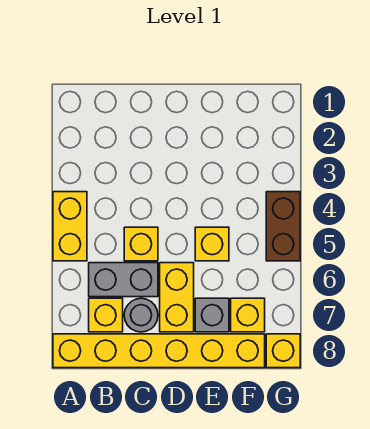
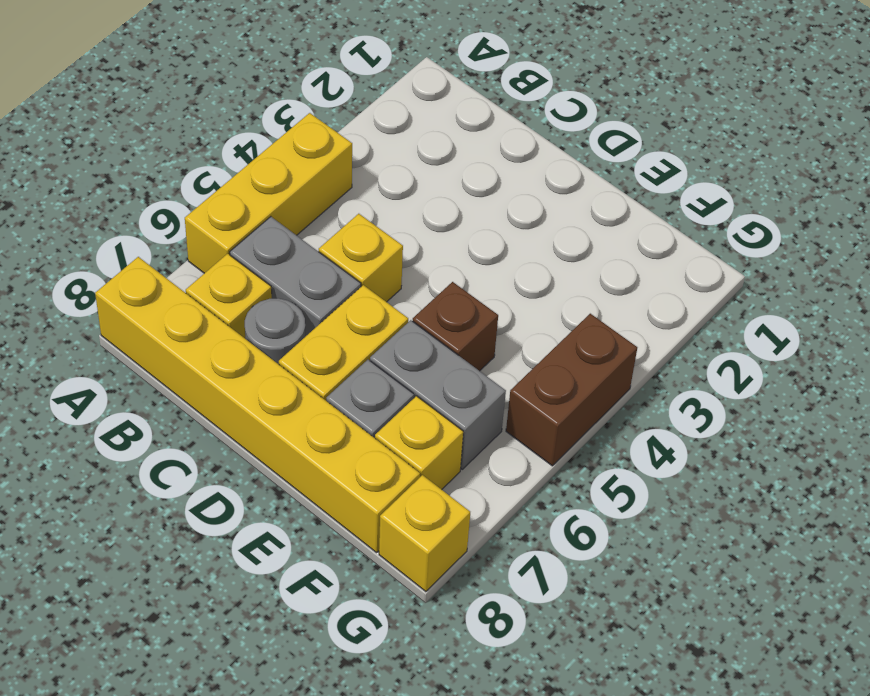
yellow 1x2 brick [53,192,87,261] -> yellow 1x3 brick [185,113,352,273]
yellow 1x1 brick [195,227,229,261] -> brown 1x1 brick [413,282,498,371]
none -> grey 1x2 brick [370,320,506,469]

